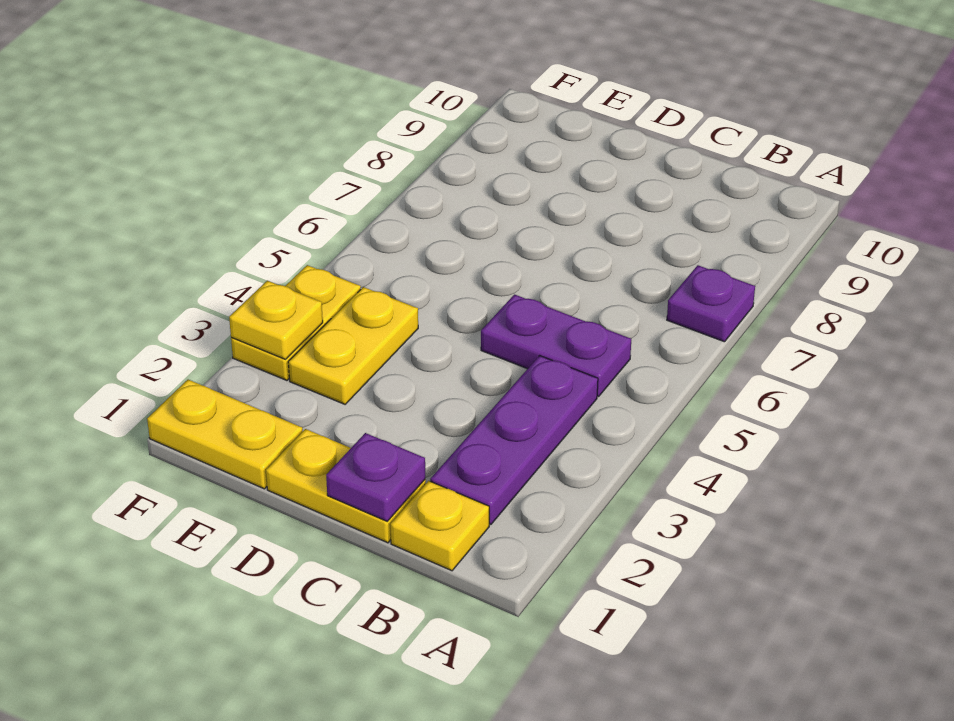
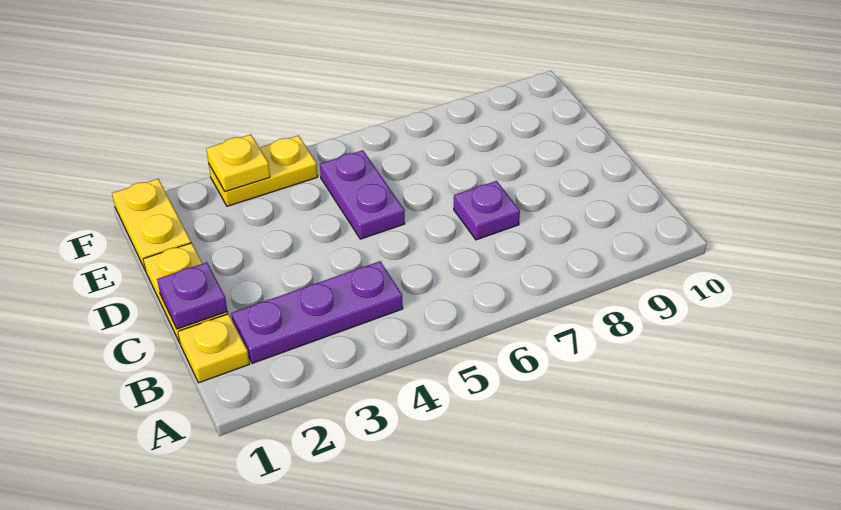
purple 1x1 plate [667,265,755,342] -> purple 1x1 plate moved to [454,181,520,240]
purple 1x2 plate [481,295,631,397] -> purple 1x2 plate moved to [320,150,405,239]
yellow 1x2 plate [288,287,418,404] -> none

